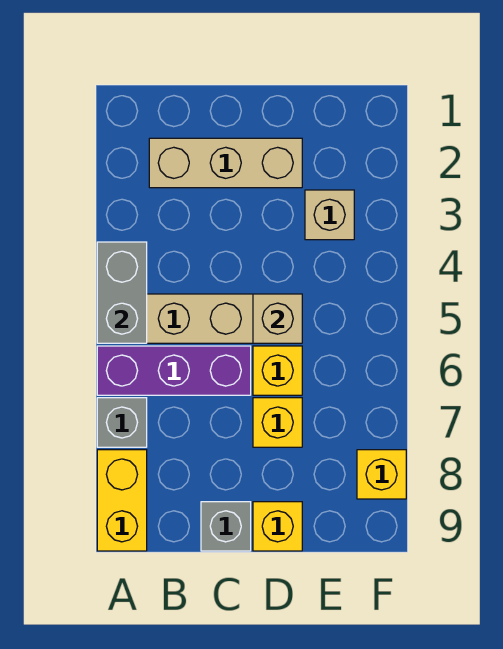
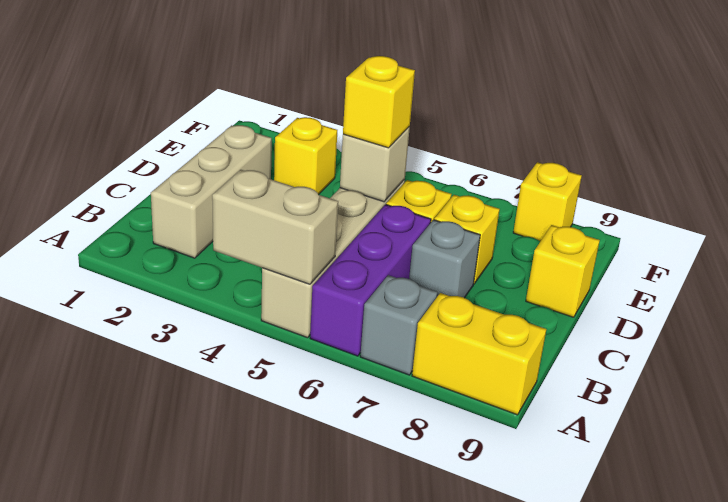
grey 1x2 brick [97,242,147,343] -> tan 1x2 brick [212,170,338,284]
grey 1x1 brick [201,502,251,551] -> grey 1x1 brick moved to [409,220,480,298]
none -> yellow 1x1 brick [343,56,415,148]
tan 1x1 brick [305,190,354,240] -> yellow 1x1 brick [274,117,337,195]

